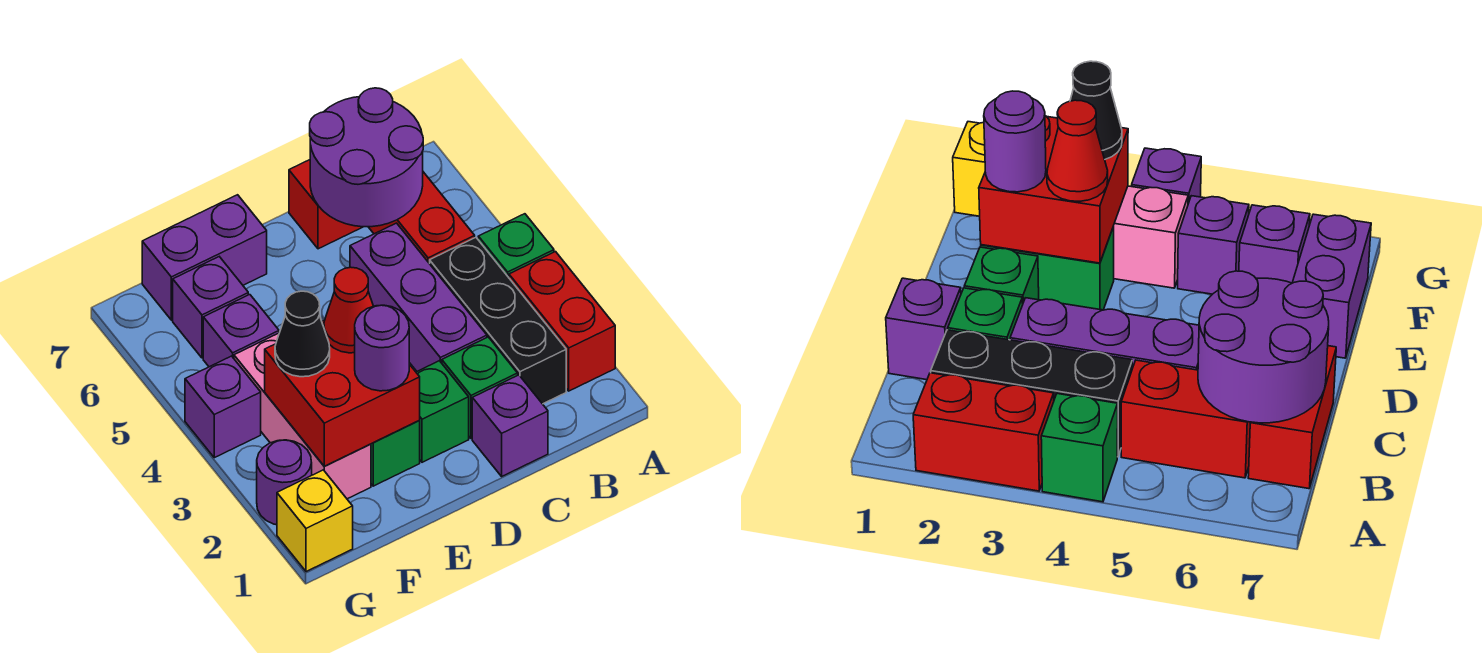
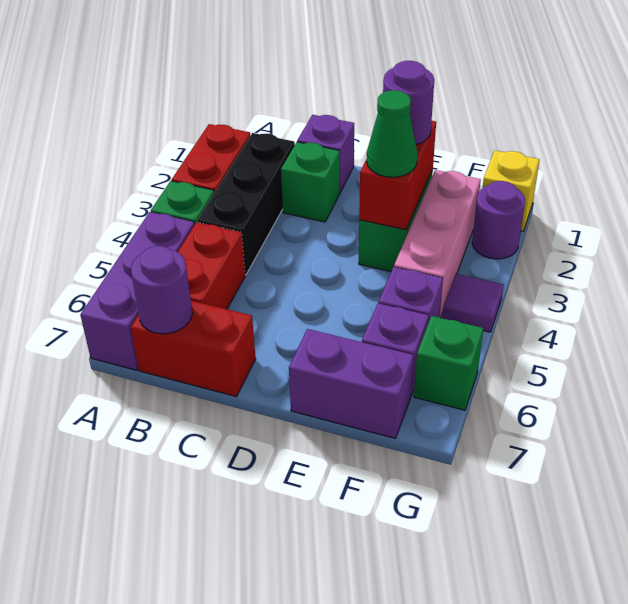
purple 2x2 round brick [310,88,423,227] -> purple 1x1 round brick [131,246,192,334]
purple 1x3 brick [350,223,487,371] -> purple 1x3 brick moved to [80,212,194,370]
green 1x1 brick [416,361,469,462] -> green 1x1 brick moved to [414,316,483,410]
red 2x2 brick [265,320,420,466] -> red 1x2 brick [359,121,436,230]
red 1x1 cone [324,267,373,353] -> green 1x1 cone [367,90,417,177]
black 1x1 cone [275,291,330,377] -> none
purple 1x1 brick [185,356,261,458] -> purple 1x1 tile [442,274,504,332]

